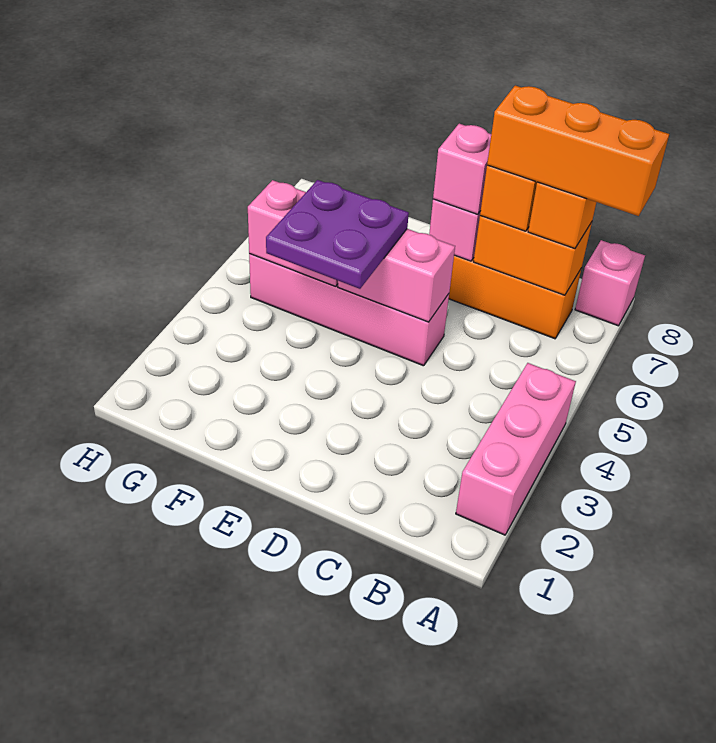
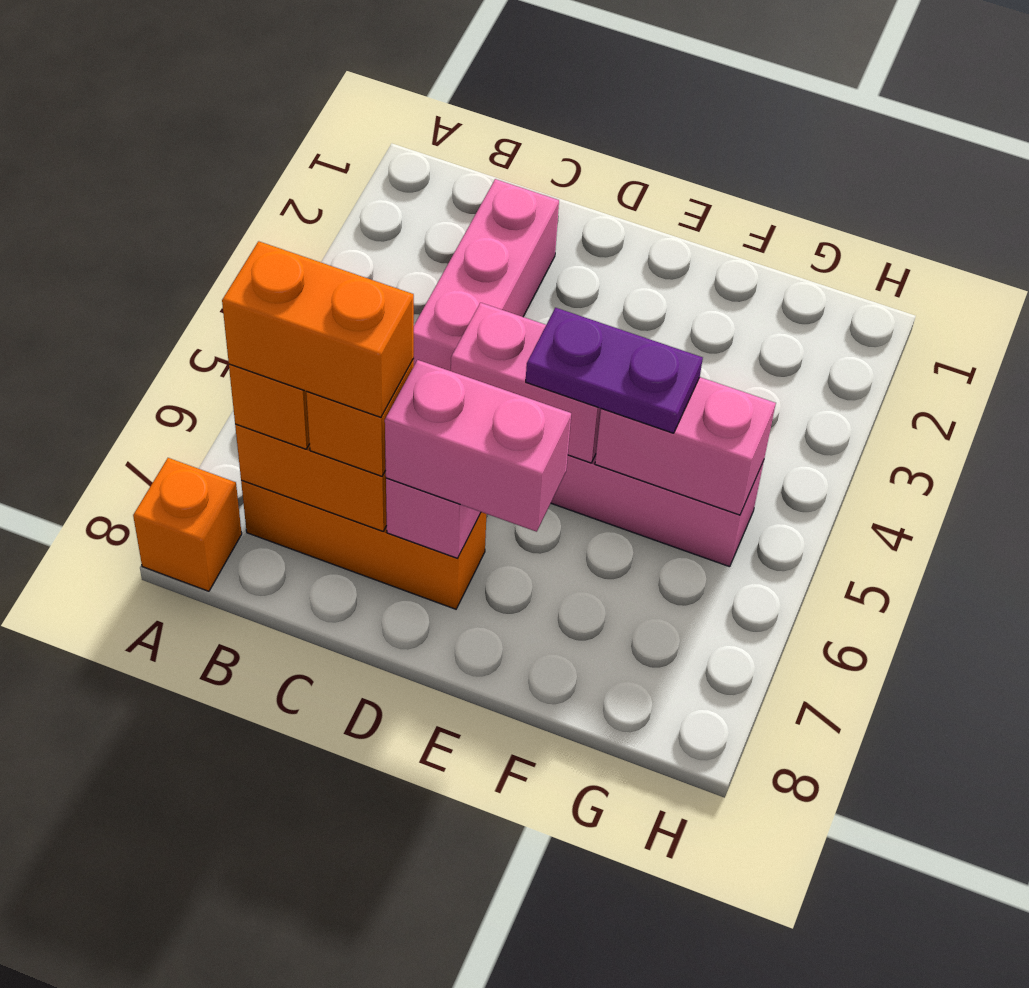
pink 1x3 brick [456,363,576,535] -> pink 1x3 brick moved to [414,179,559,371]
orange 1x3 brick [487,85,669,216] -> orange 1x2 brick [222,241,414,417]
pink 1x1 brick [575,240,645,326] -> orange 1x1 brick [133,458,242,591]
pink 1x1 brick [433,124,491,214] -> pink 1x2 brick [385,360,571,532]
purple 2x2 plate [266,180,409,289] -> purple 1x2 plate [526,308,703,433]

